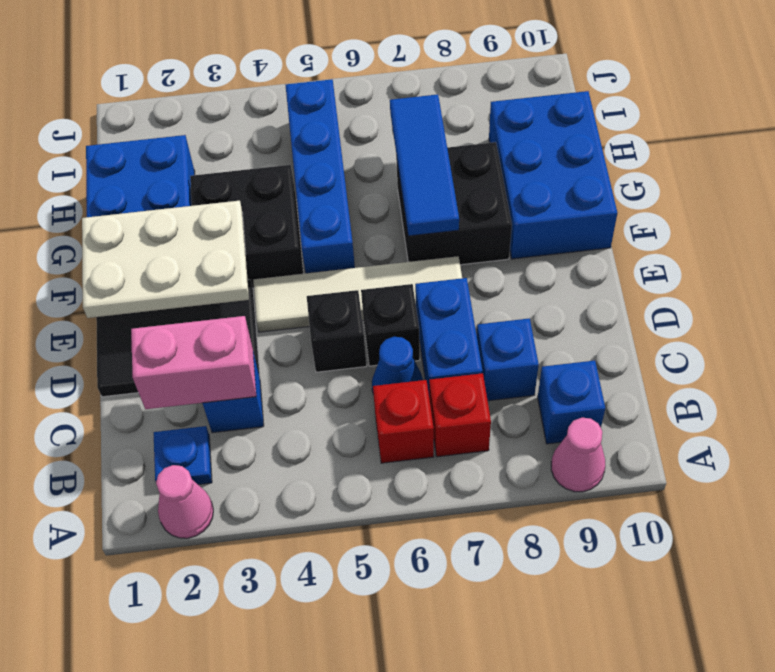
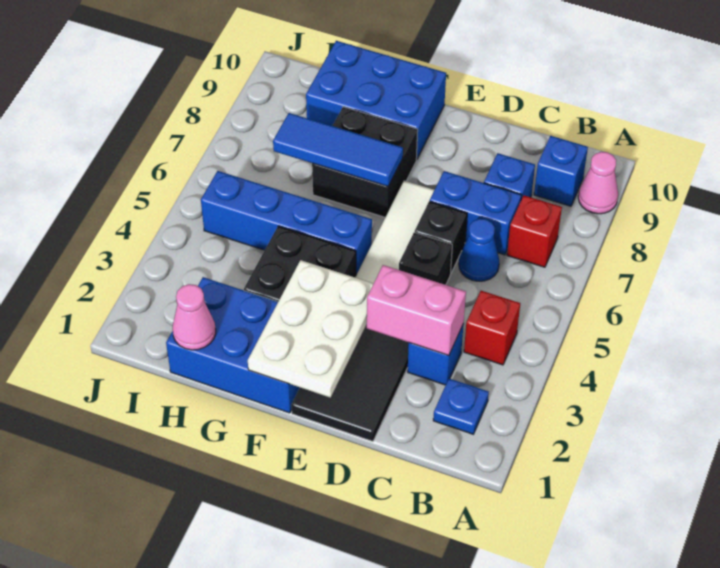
pink 1x1 cone [156,465,213,538] -> pink 1x1 cone moved to [173,284,216,350]
red 1x1 brick [373,380,434,463] -> red 1x1 brick moved to [464,291,520,365]
pink 1x2 brick [131,316,256,409] -> pink 1x2 brick turned to [367,265,466,356]

